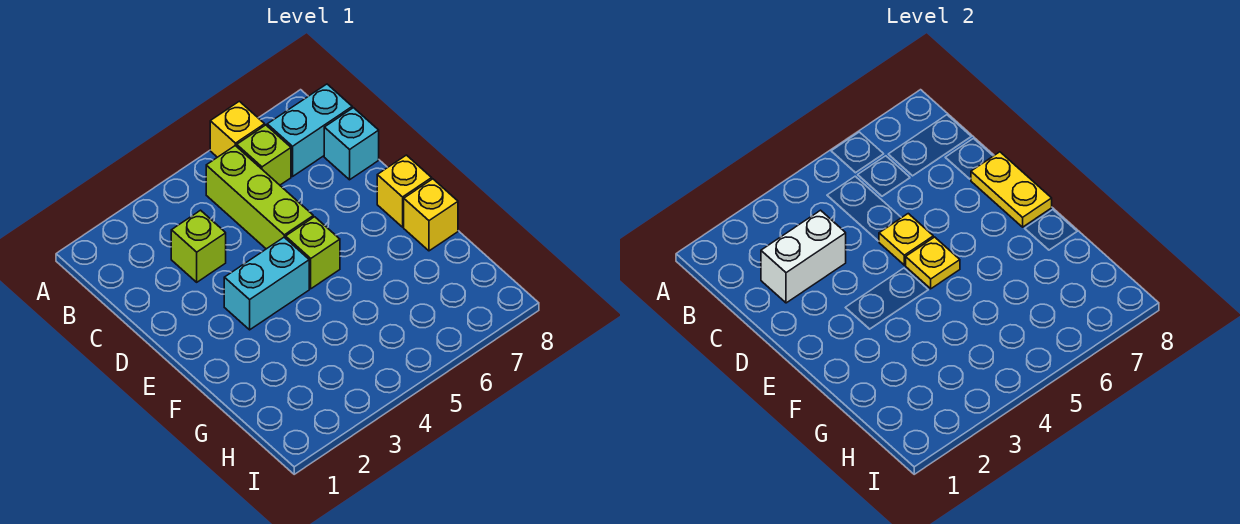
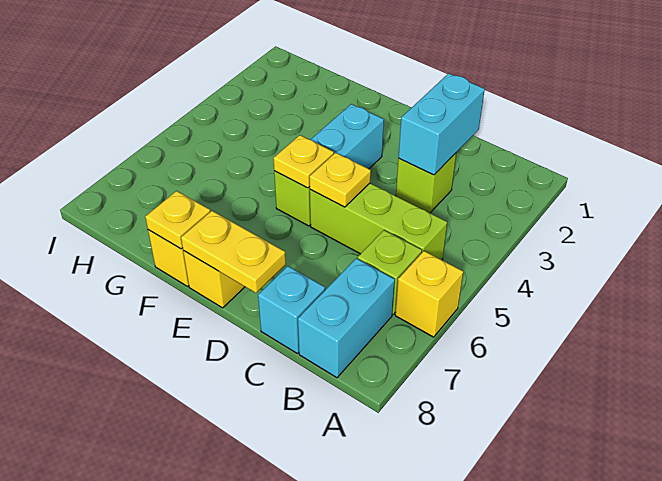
white 1x2 brick [761,210,846,303] -> cyan 1x2 brick [398,73,485,175]
none -> yellow 1x1 plate [145,191,210,249]

